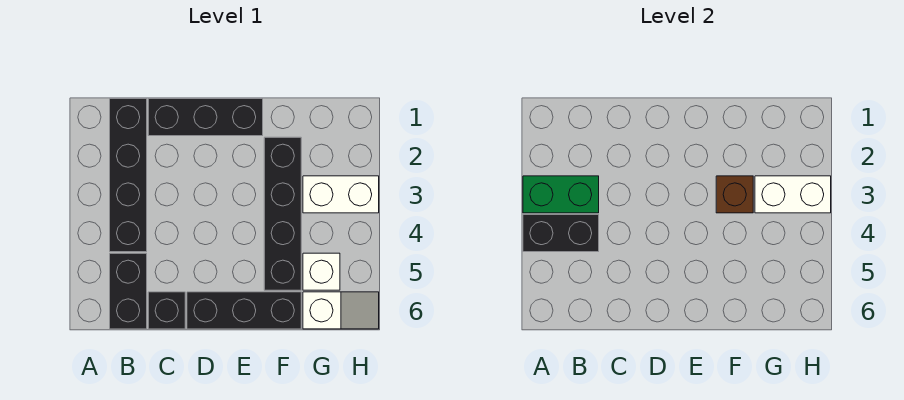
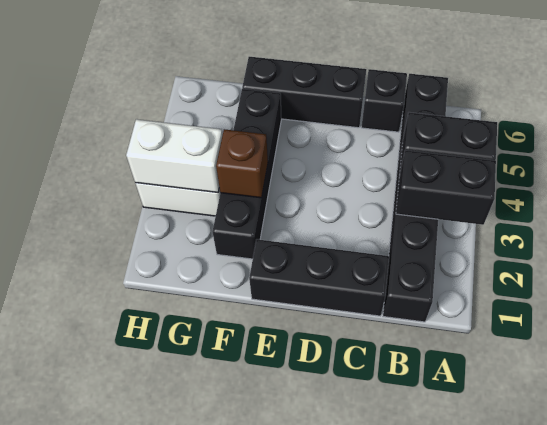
green 1x2 brick [523,176,599,213] -> black 1x2 brick [396,150,496,225]
white 1x1 brick [303,253,340,290] -> none
white 1x2 slope [303,292,379,329] -> none

